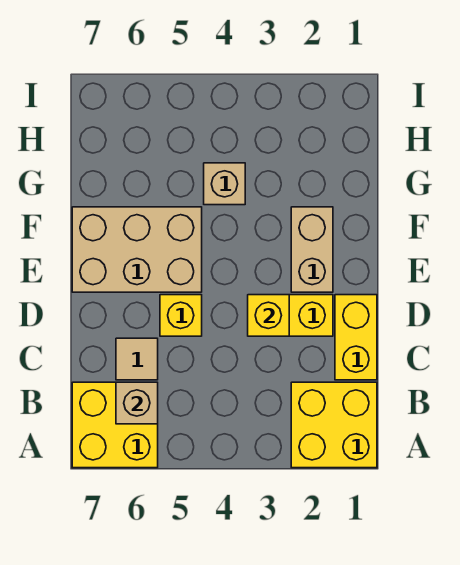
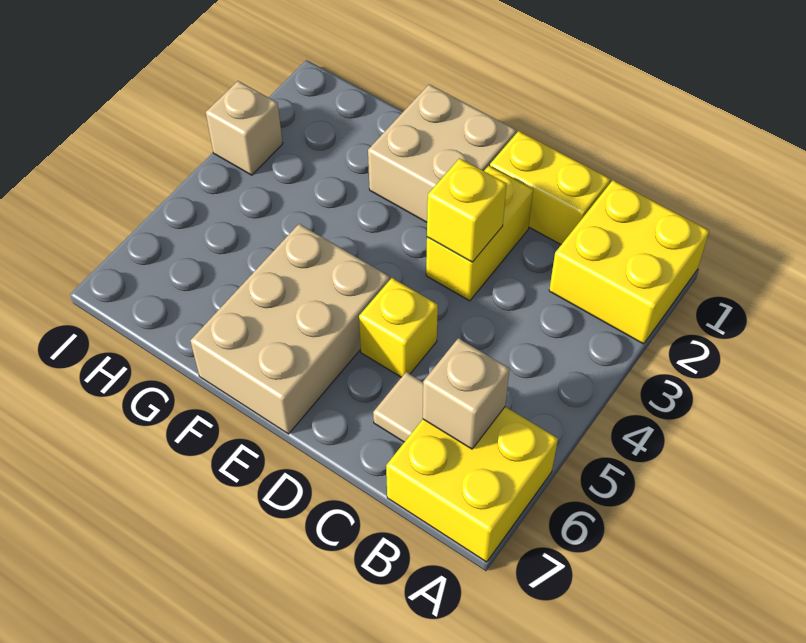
tan 1x2 brick [291,207,333,292] -> tan 2x2 brick [368,84,516,222]
tan 1x1 brick [204,163,245,205] -> tan 1x1 brick moved to [206,81,283,175]

